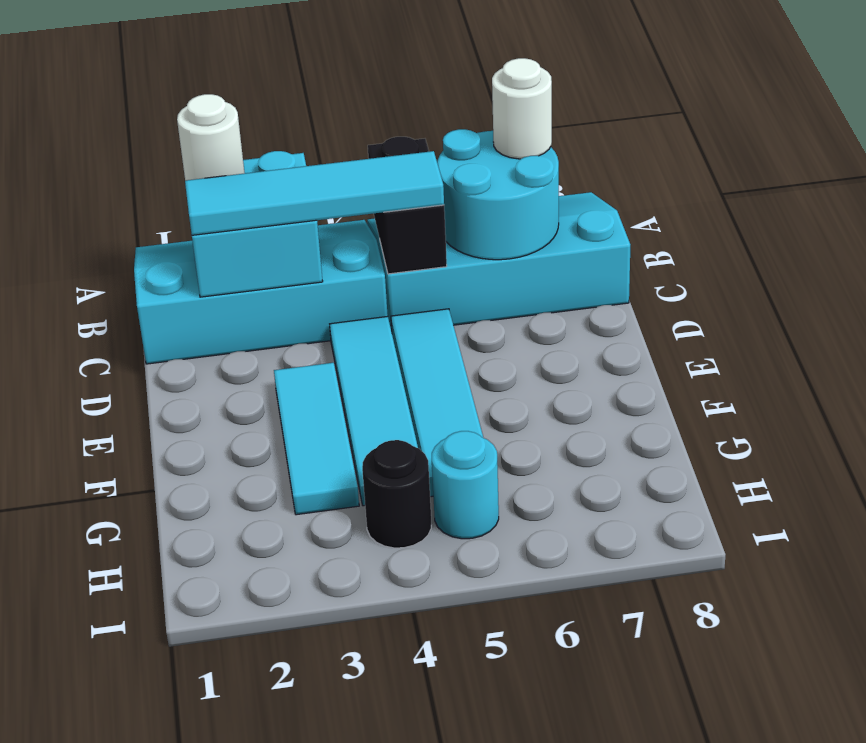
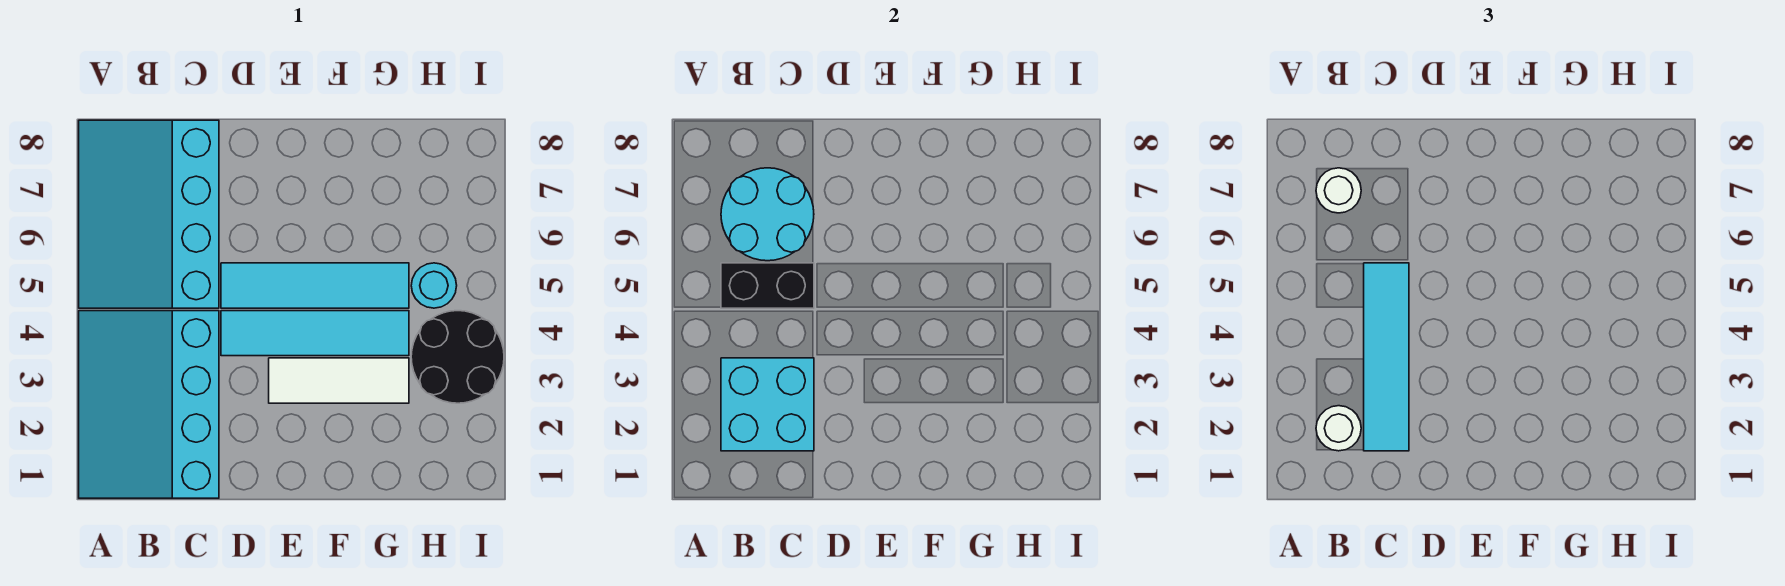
cyan 1x3 tile [274,363,359,515] -> white 1x3 tile [269,358,409,403]
black 1x1 round brick [362,440,431,548] -> black 2x2 round brick [411,311,504,403]

